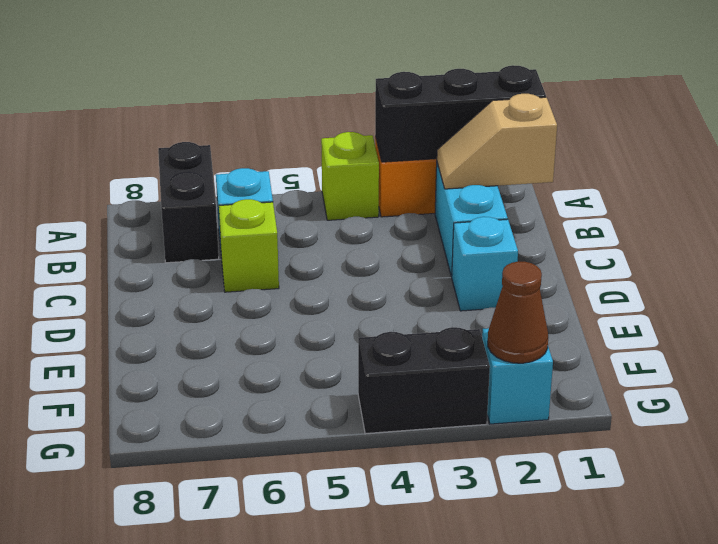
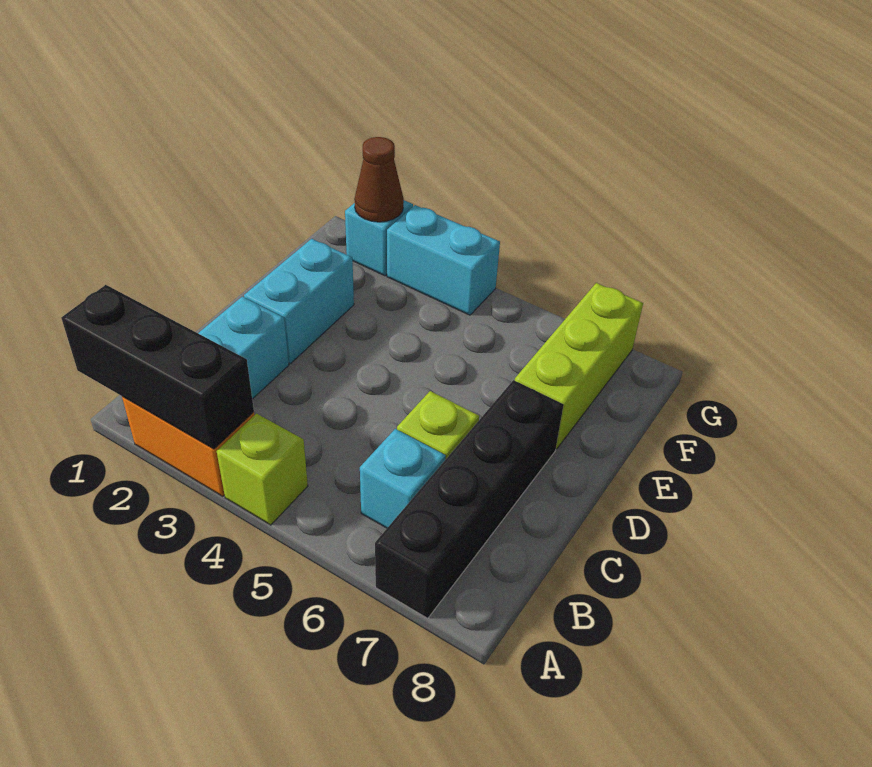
black 1x2 brick [158,142,219,263] -> black 1x4 brick [375,380,564,618]
tan 1x2 slope [437,94,557,189] -> none
cyan 1x1 brick [452,217,518,311] -> cyan 1x2 brick [244,239,354,364]
none -> lime 1x3 brick [515,283,643,449]
black 1x2 brick [358,327,490,434] -> cyan 1x2 brick [387,205,500,315]

